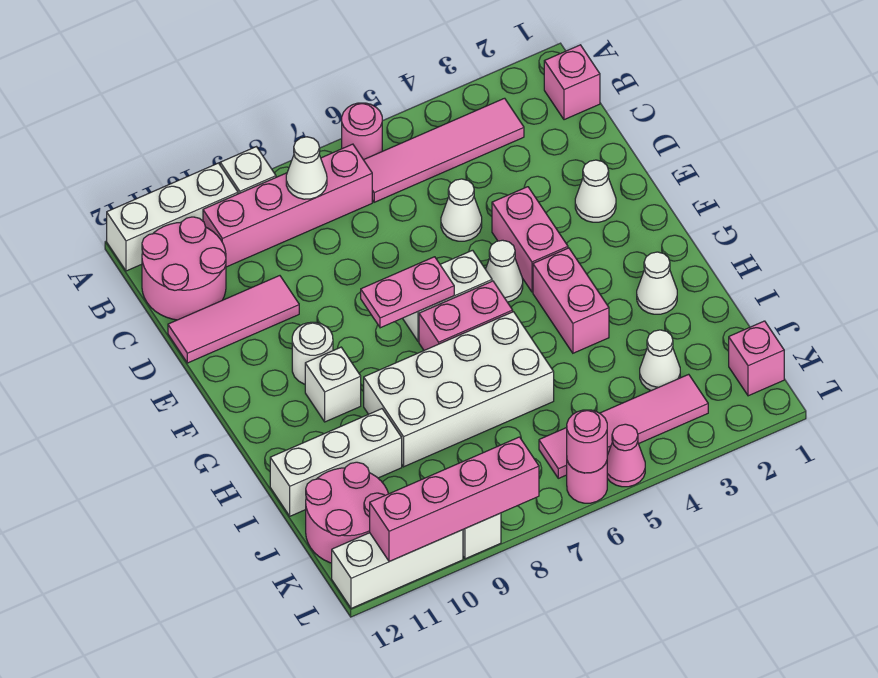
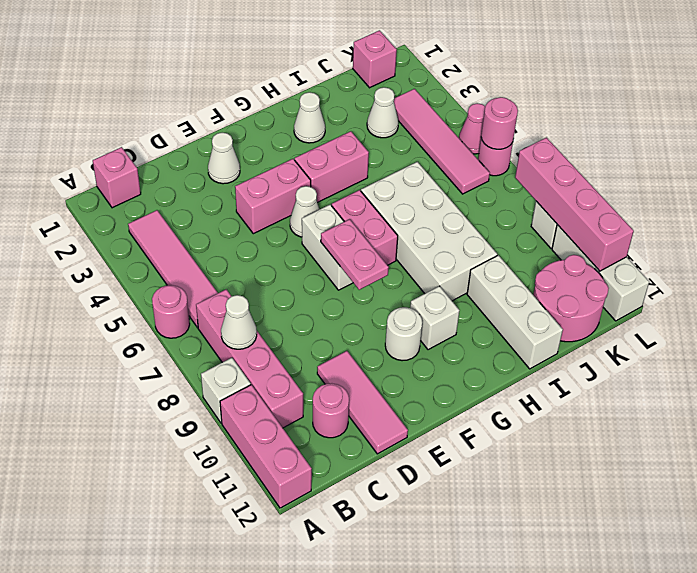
white 1x3 brick [107,163,238,271] -> pink 1x3 brick [220,385,312,508]
pink 2x2 round brick [142,217,226,320] -> pink 1x1 round brick [313,383,349,438]
white 1x1 cone [441,179,482,241] -> none

